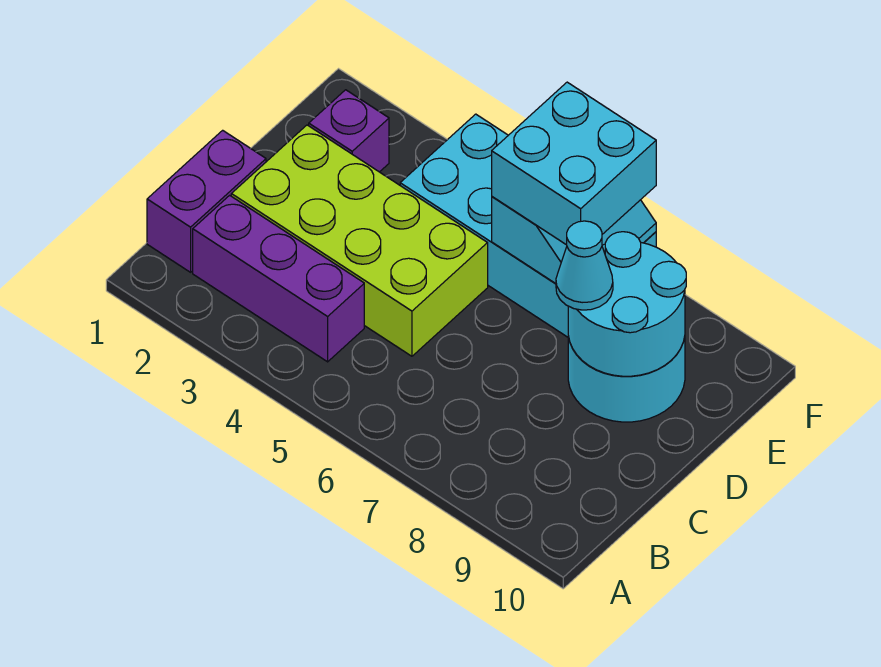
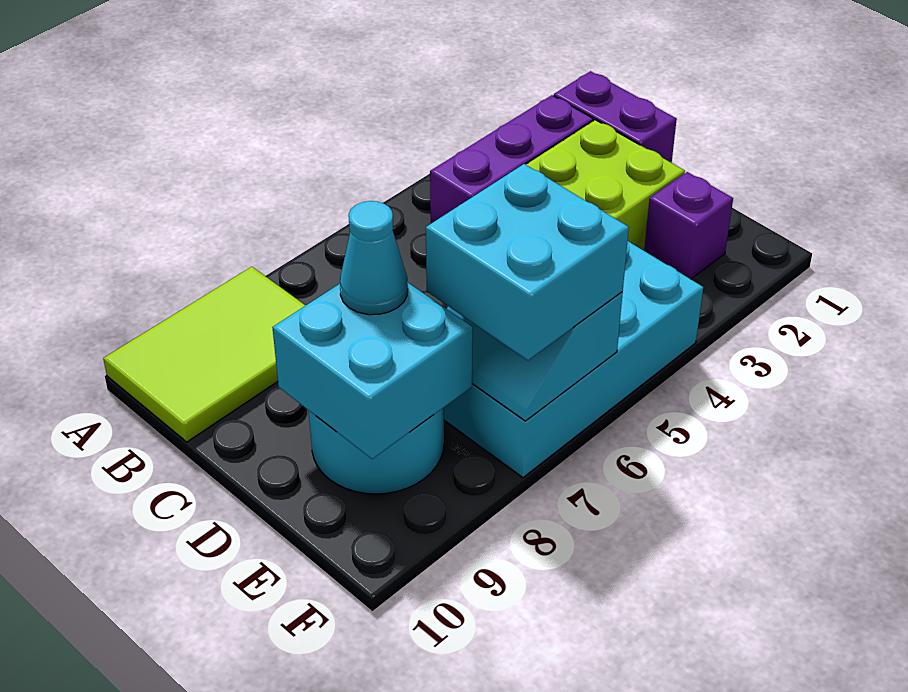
none -> lime 2x3 tile [103,267,306,442]
cyan 2x2 round brick [568,232,686,376] -> cyan 2x2 brick [272,282,473,459]

